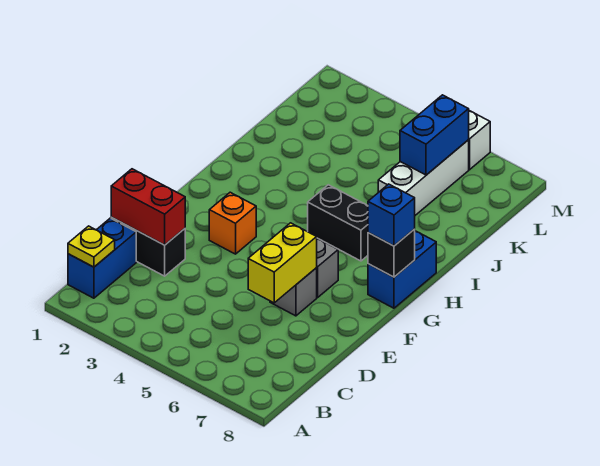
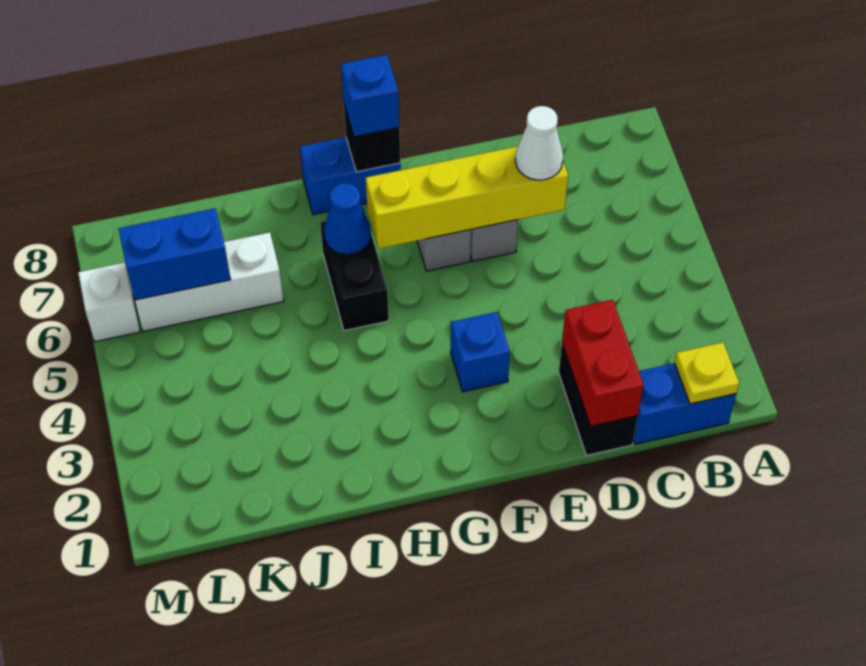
yellow 1x2 brick [248,223,317,303] -> yellow 1x4 brick [366,146,568,249]
none -> white 1x1 cone [515,106,563,180]
orange 1x1 brick [209,192,256,254] -> blue 1x1 brick [451,312,510,392]
none -> blue 1x1 cone [324,183,371,255]

